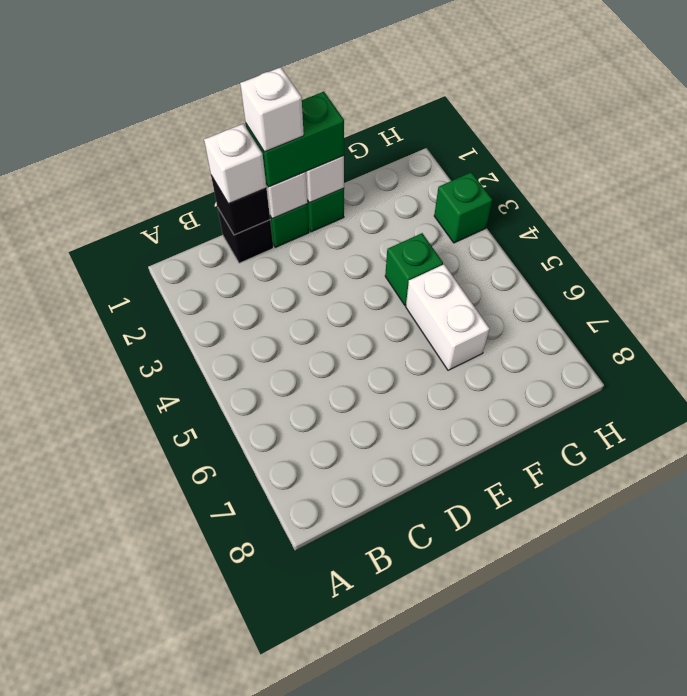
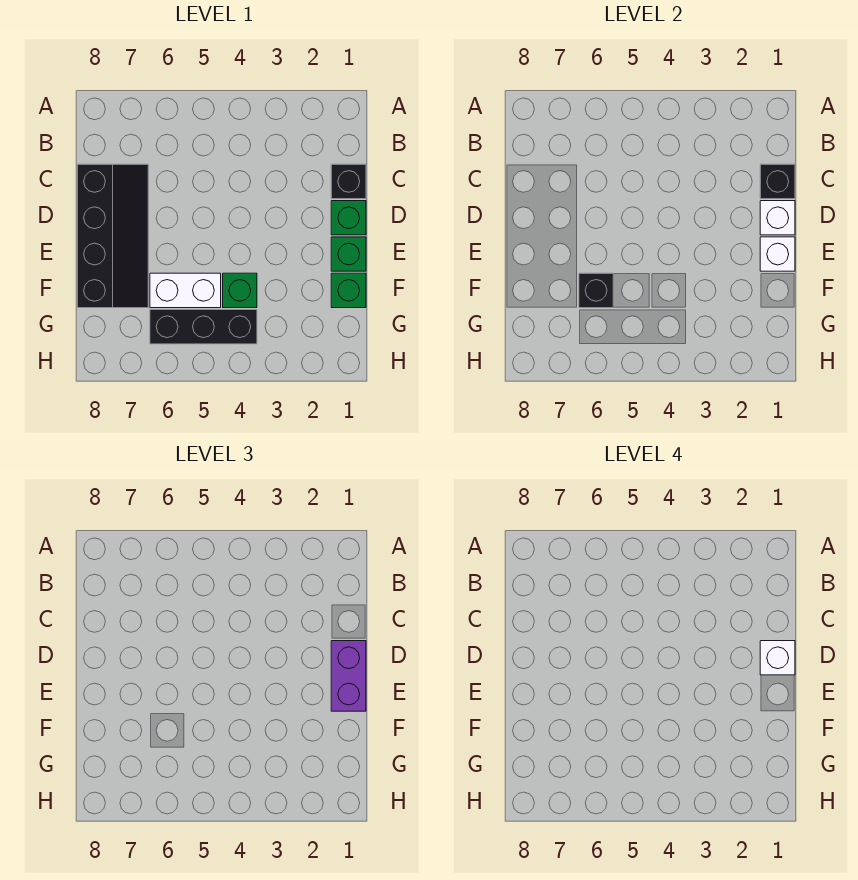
white 1x1 brick [204,124,266,204] -> none
none -> black 2x4 slope [77,164,148,308]
green 1x2 brick [246,92,344,187] -> purple 1x2 brick [331,641,366,711]
none -> black 1x1 brick [579,273,613,308]
none -> black 1x3 brick [150,310,257,344]
green 1x1 brick [434,172,492,243] -> green 1x1 brick moved to [331,273,366,308]

